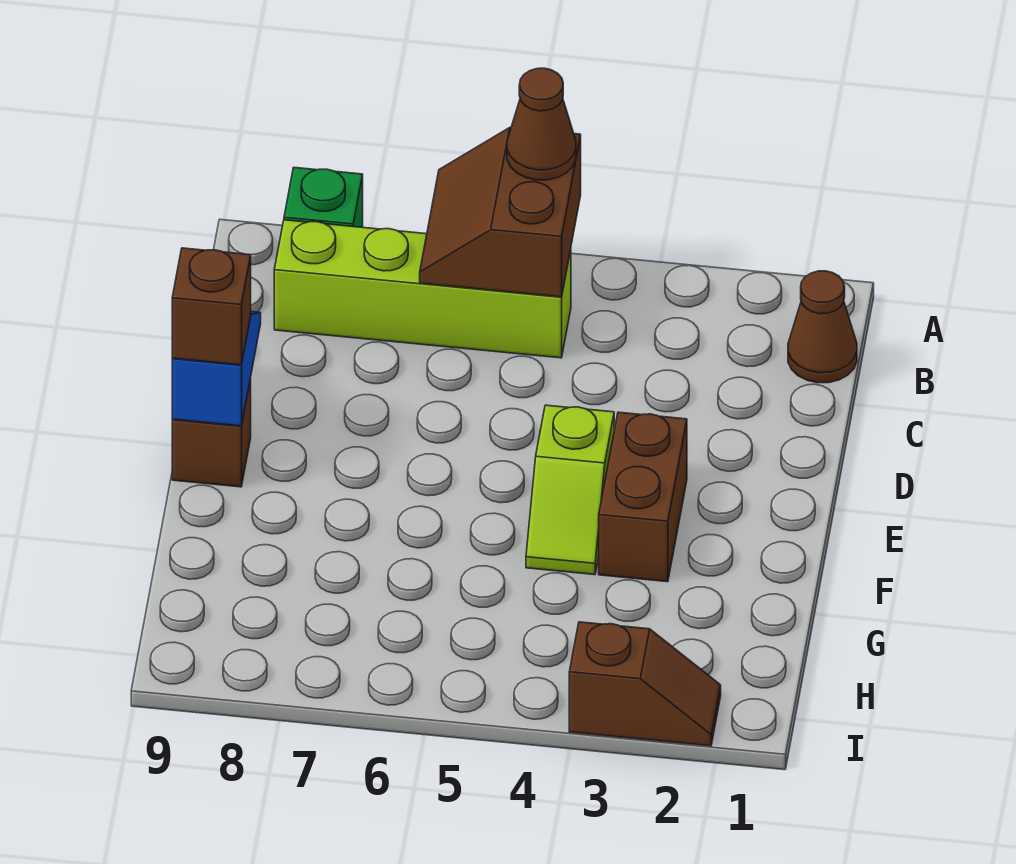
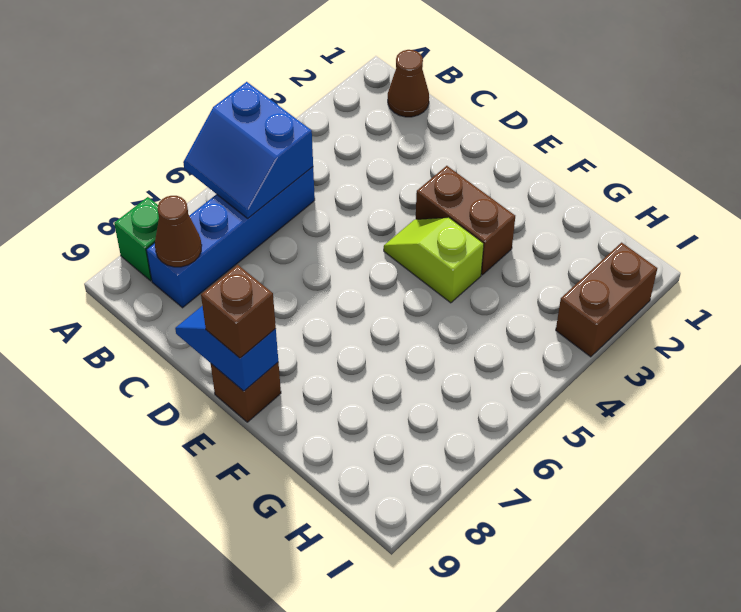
brown 2x2 slope [420,127,581,297] -> blue 2x2 slope [183,82,313,218]
brown 1x1 cone [507,68,576,180] -> brown 1x1 cone moved to [155,196,202,267]
lime 1x4 brick [274,220,571,358] -> blue 1x4 brick [146,167,315,308]
lime 1x2 slope [526,405,614,575] -> lime 1x2 slope turned to [384,218,484,303]
brown 1x2 slope [569,622,721,746] -> brown 1x2 brick [556,243,657,357]

